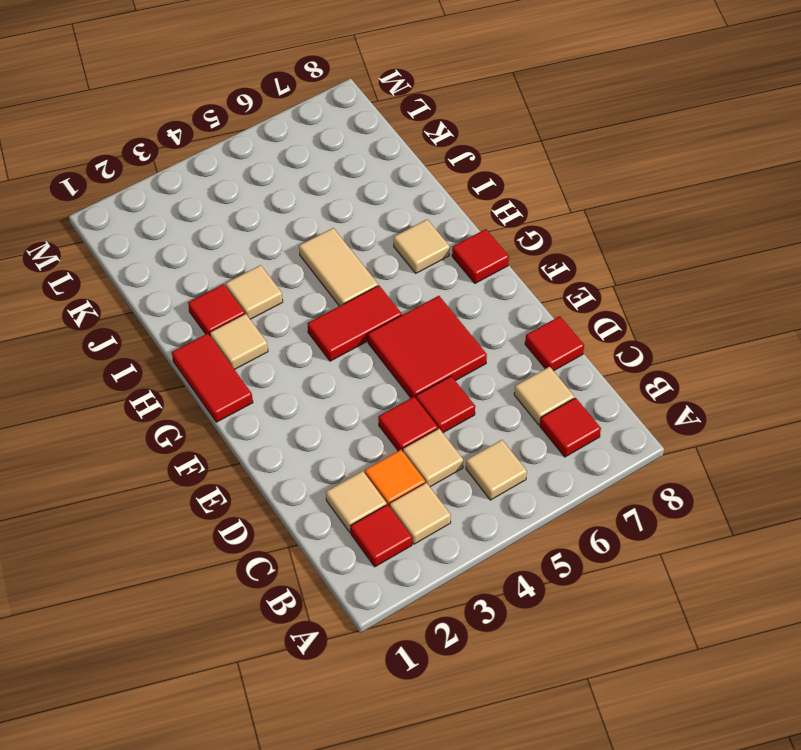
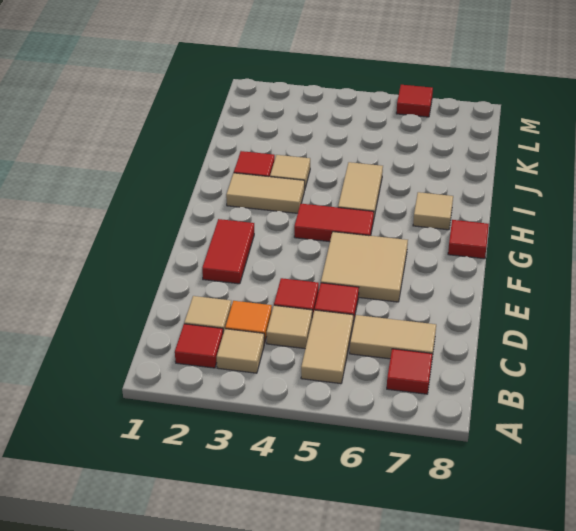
tan 1x1 tile [466,440,527,500] -> tan 1x2 tile [301,310,353,384]
tan 1x1 tile [514,367,574,425] -> tan 1x2 tile [350,315,436,359]
red 1x1 tile [525,316,584,371] -> red 1x1 tile moved to [396,85,433,117]
red 2x2 tile [368,296,487,398] -> tan 2x2 tile [321,232,408,302]
red 1x2 tile [172,333,253,422] -> red 1x2 tile moved to [202,219,254,284]
tan 1x1 tile [210,314,268,370] -> tan 1x2 tile [226,173,305,213]

